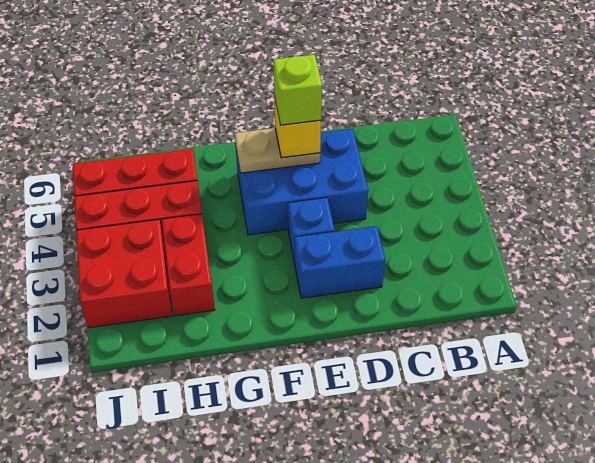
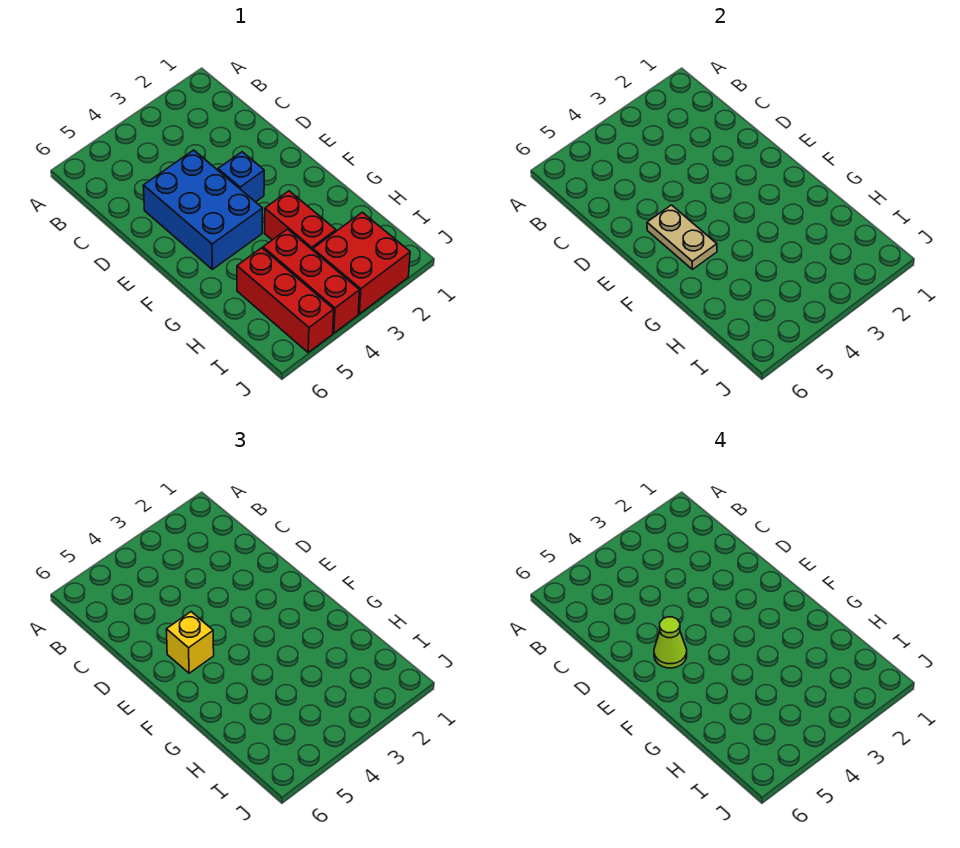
blue 1x2 brick [295,226,385,298] -> none
lime 1x1 brick [273,54,322,125] -> lime 1x1 cone [654,617,687,668]
red 1x2 brick [162,214,215,316] -> red 1x2 brick turned to [265,191,336,250]

